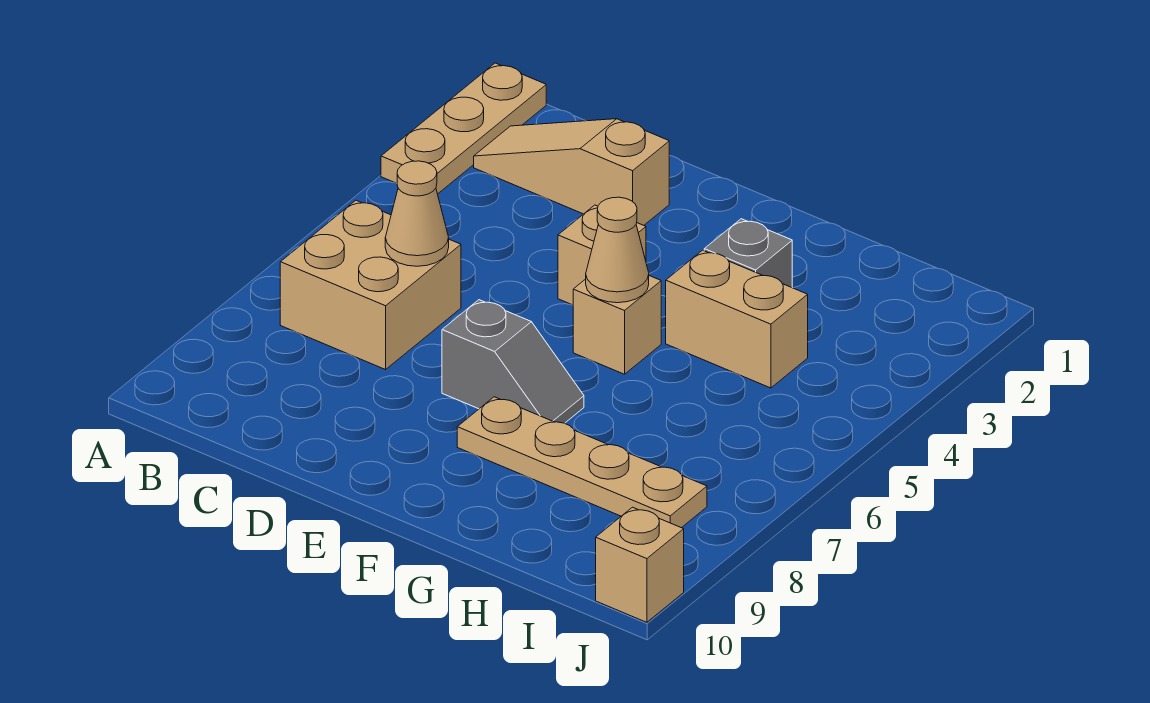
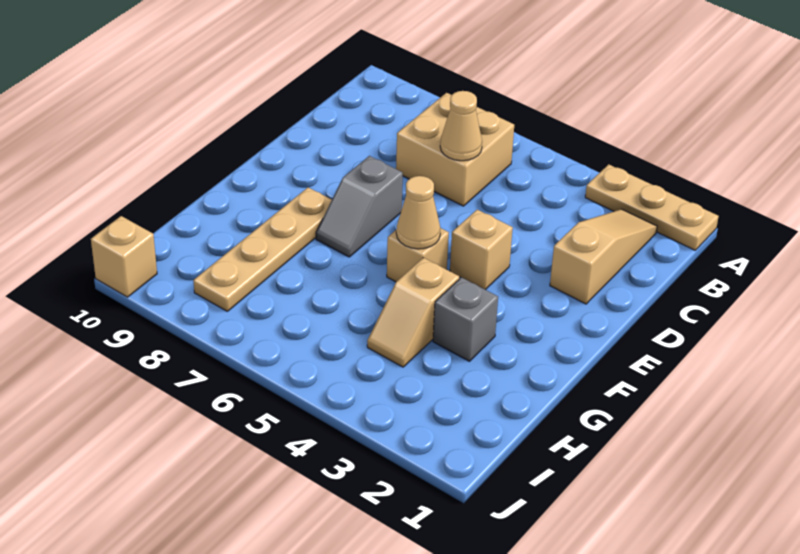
tan 1x2 brick [666,250,808,388] -> tan 1x2 slope [367,258,459,367]

